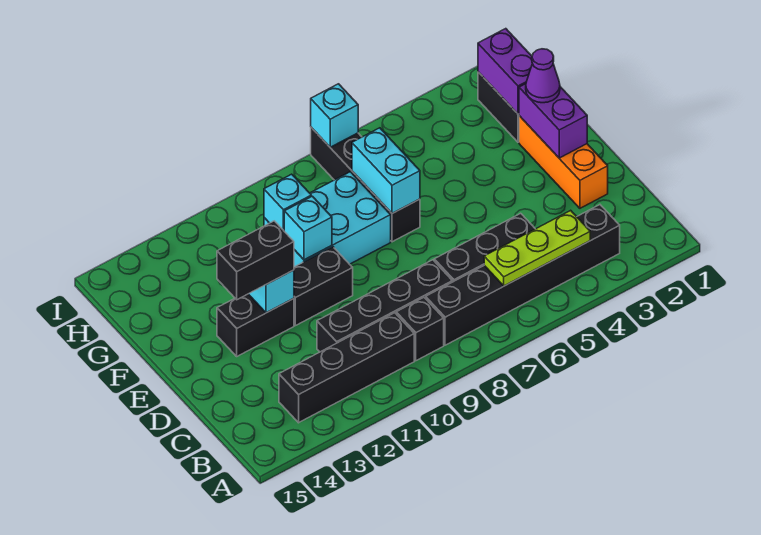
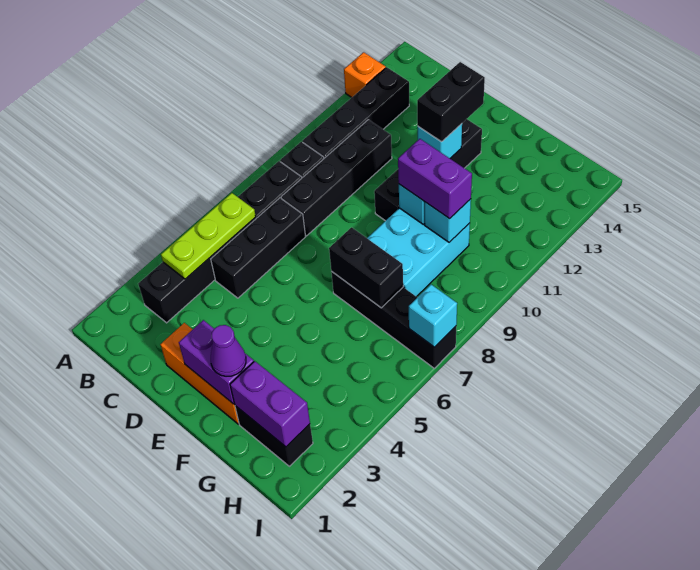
none -> orange 1x1 brick [344,52,386,98]
cyan 1x2 brick [352,128,420,213] -> black 1x2 brick [329,227,403,308]
none -> purple 1x2 brick [398,139,472,219]

